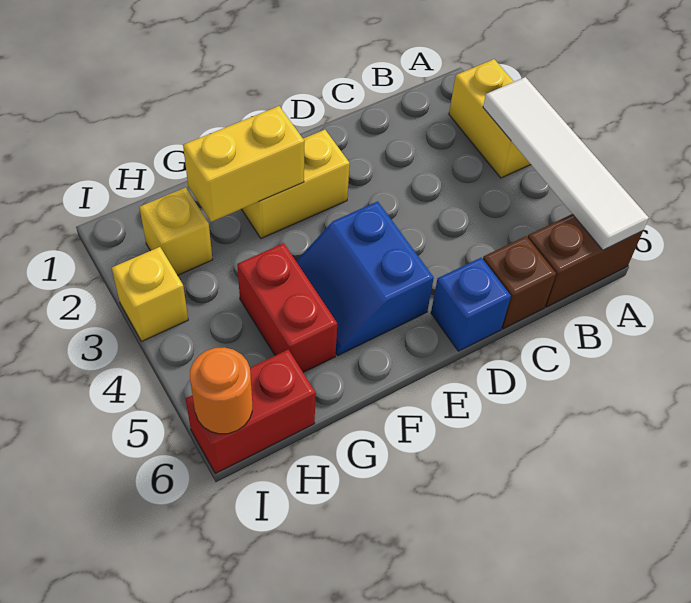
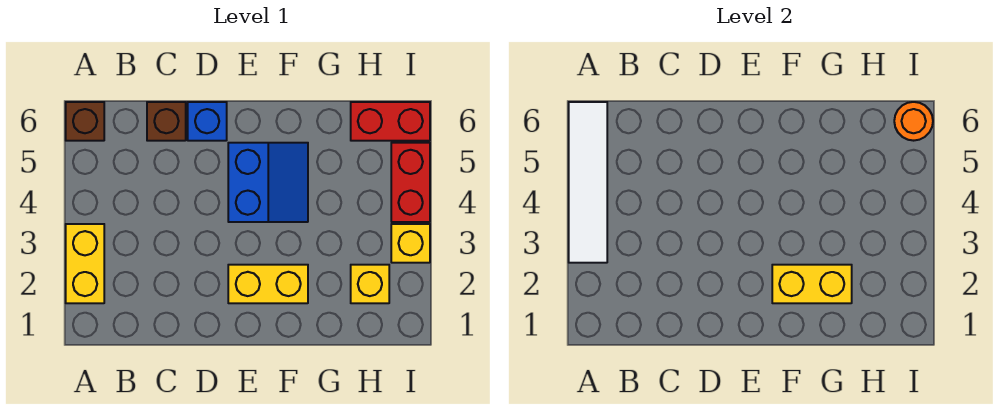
brown 1x2 brick [528,214,643,307] -> brown 1x1 brick [66,102,104,141]
red 1x2 brick [237,243,337,372] -> red 1x2 brick moved to [391,143,430,222]

